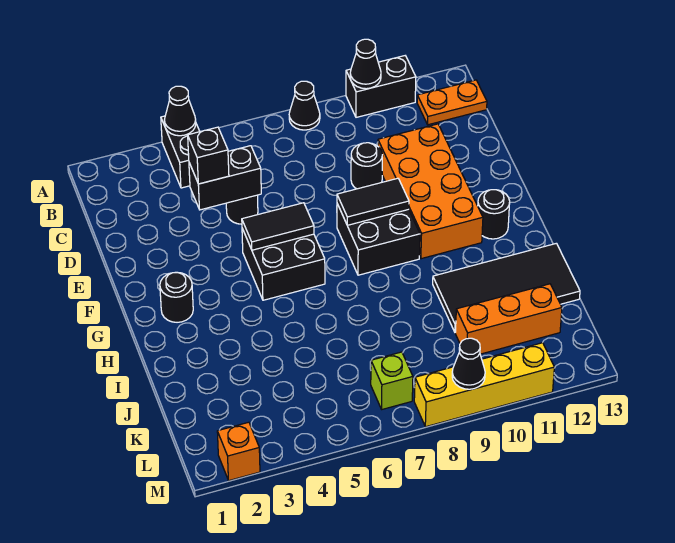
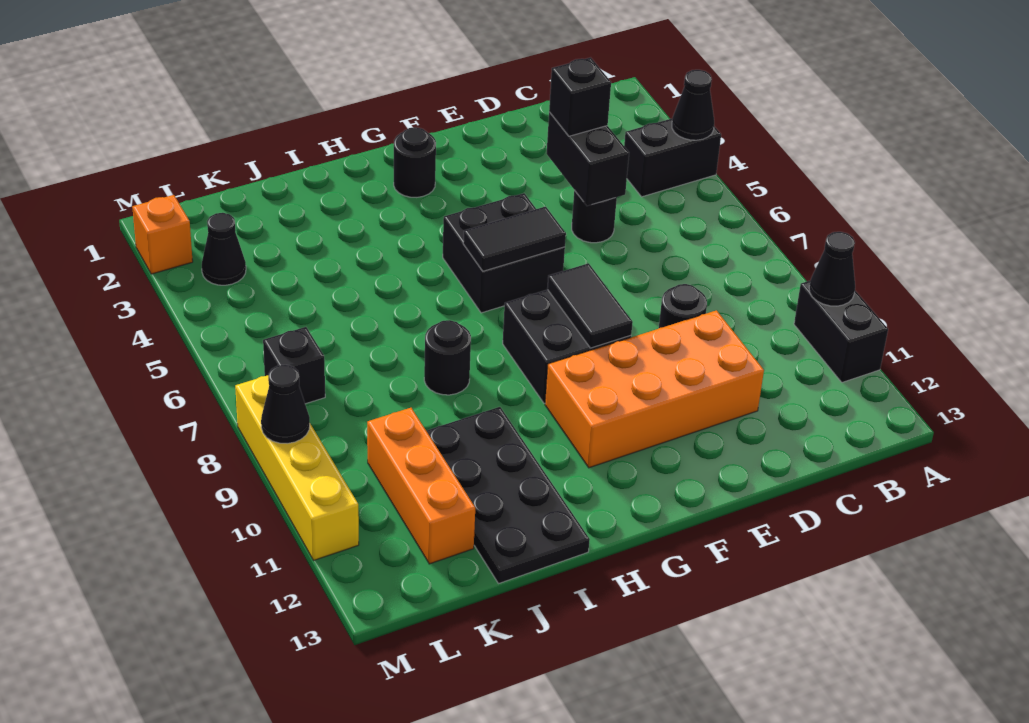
black 1x1 cone [289,81,320,130] -> black 1x1 cone moved to [202,213,246,285]
orange 1x2 plate [417,80,487,125] -> none
black 1x2 tile [242,203,314,250] -> black 1x2 tile turned to [463,206,566,271]
black 1x1 round brick [478,190,510,239] -> black 1x1 round brick moved to [424,320,471,395]
black 2x4 tile [433,243,580,332] -> black 2x4 plate [426,407,590,584]
lime 1x1 brick [371,352,413,409] -> black 1x1 brick [263,327,325,404]

